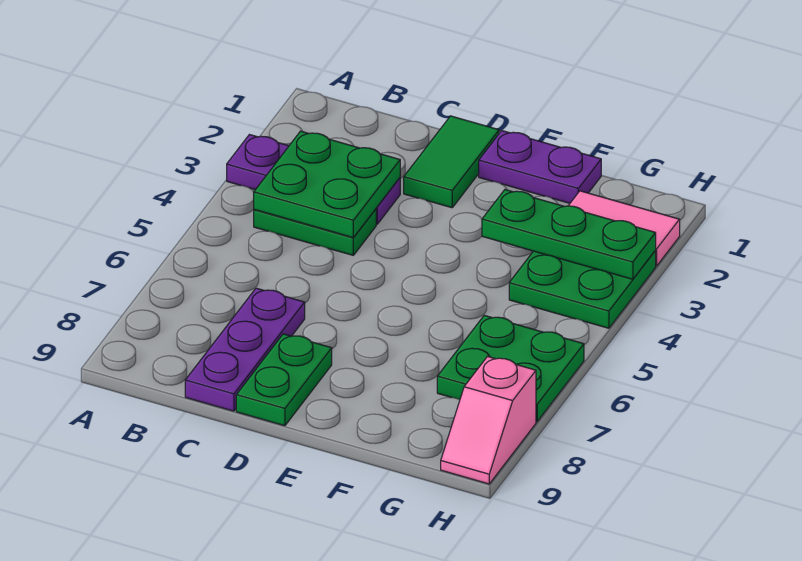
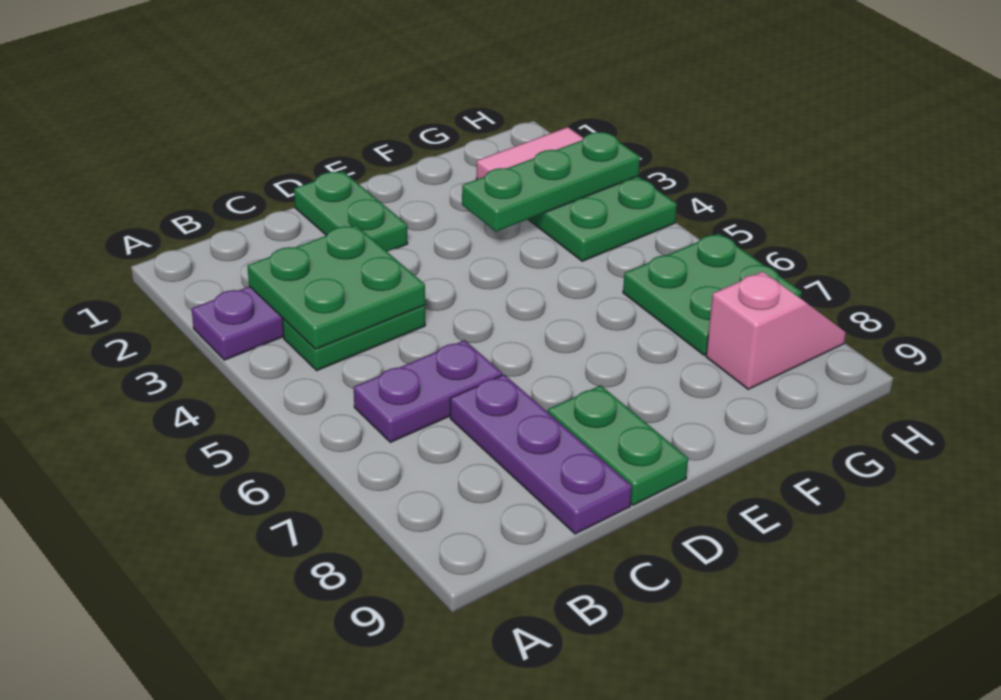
green 1x2 tile [404,116,499,208] -> green 1x2 plate [294,171,408,251]
purple 1x2 plate [479,131,601,203] -> purple 1x2 plate moved to [354,340,502,442]
pink 1x2 slope [441,356,536,484] -> pink 1x2 slope turned to [706,272,846,389]

